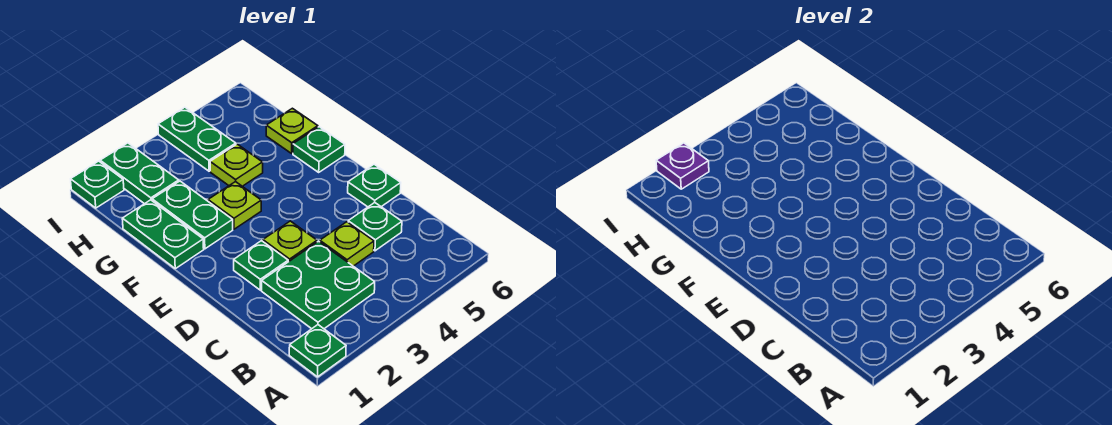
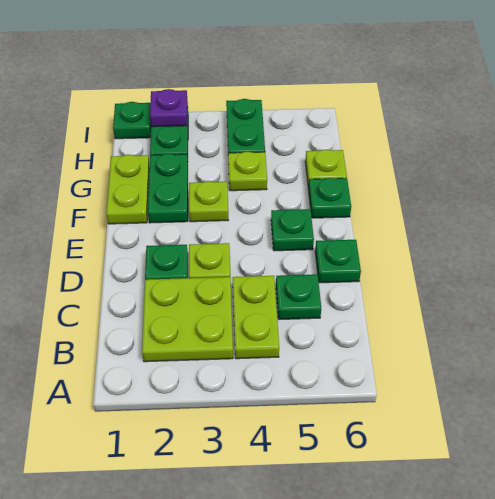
green 1x1 plate [289,325,346,377] -> green 1x1 plate moved to [271,209,314,251]
green 2x2 plate [262,241,375,329] -> lime 2x2 plate [142,277,233,362]
lime 1x1 plate [320,222,374,266] -> lime 1x2 plate [233,276,279,359]
green 1x2 plate [122,200,204,269] -> lime 1x2 plate [106,155,149,224]

